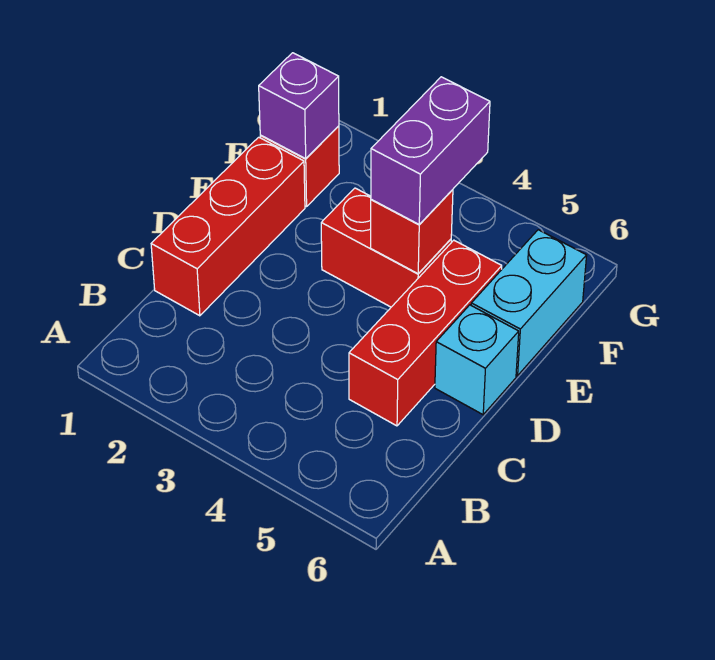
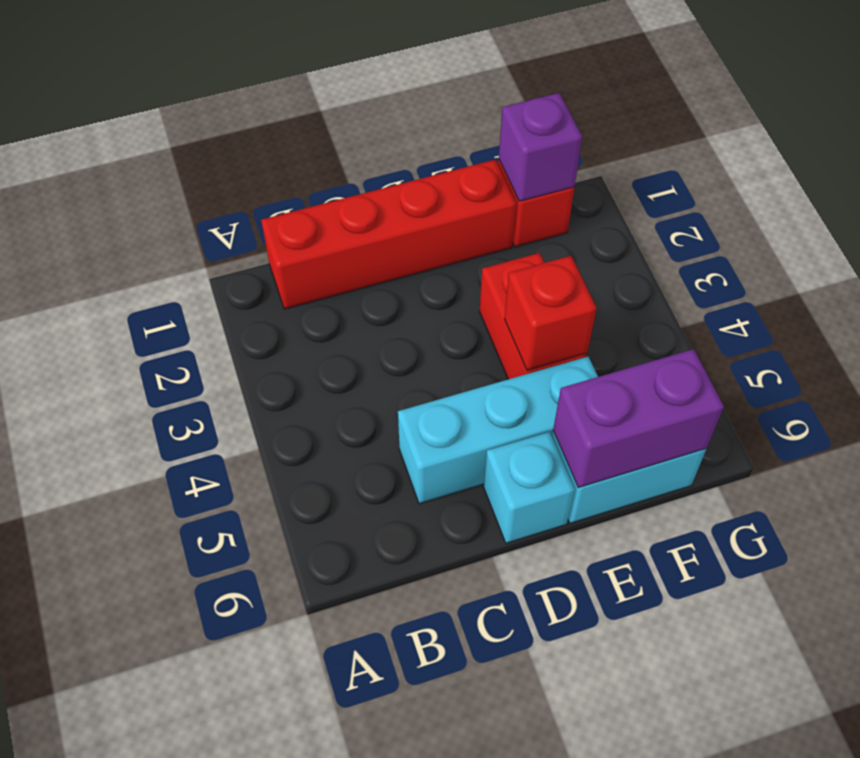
red 1x3 brick [151,137,305,316] -> red 1x4 brick [261,159,516,309]
red 1x3 brick [349,240,502,426] -> cyan 1x3 brick [398,357,598,504]
purple 1x2 brick [371,77,490,225] -> purple 1x2 brick moved to [553,349,724,488]

